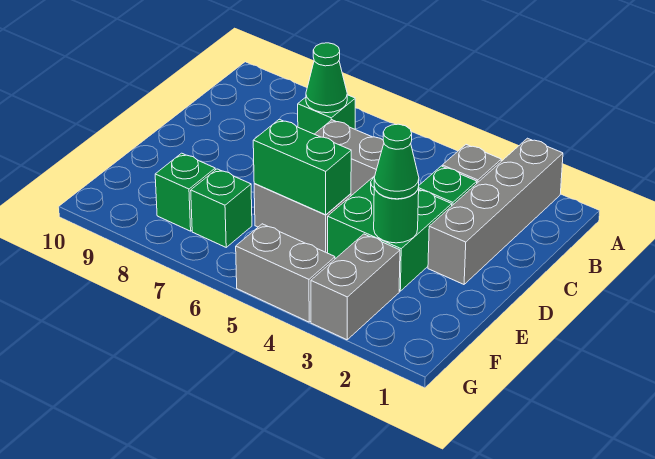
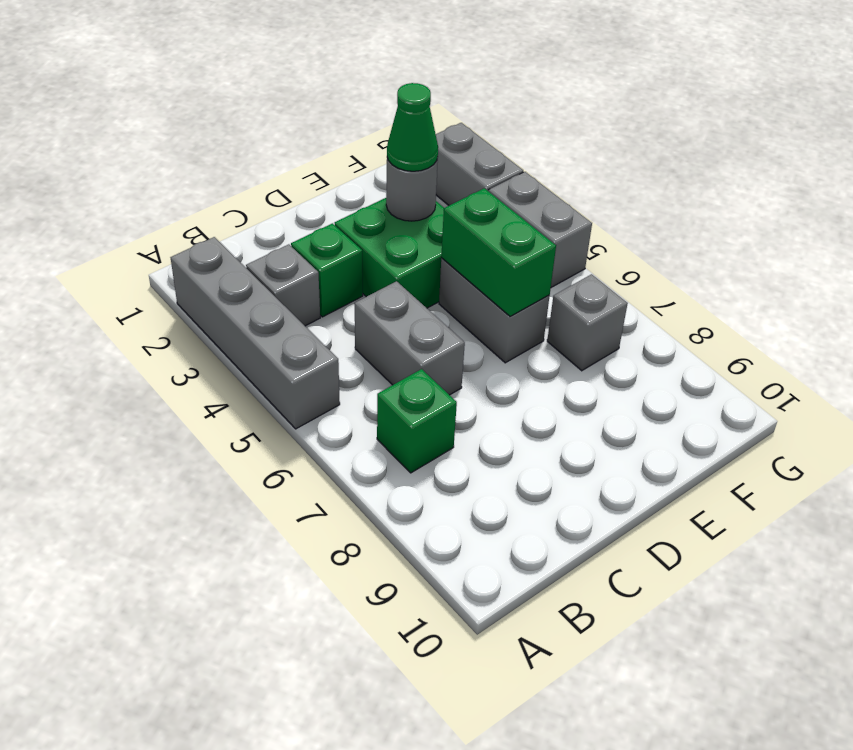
grey 1x4 brick [428,138,563,284] -> grey 1x4 brick turned to [171,237,340,429]
green 1x1 cone [306,43,347,113] -> none
green 1x1 round brick [374,187,419,243] -> grey 1x1 round brick [386,158,438,221]
grey 1x2 brick [311,234,400,340] -> grey 1x2 brick turned to [436,123,523,205]
green 1x1 brick [191,169,252,247] -> grey 1x1 brick [547,274,628,371]
green 1x1 brick [155,153,215,231] -> none

